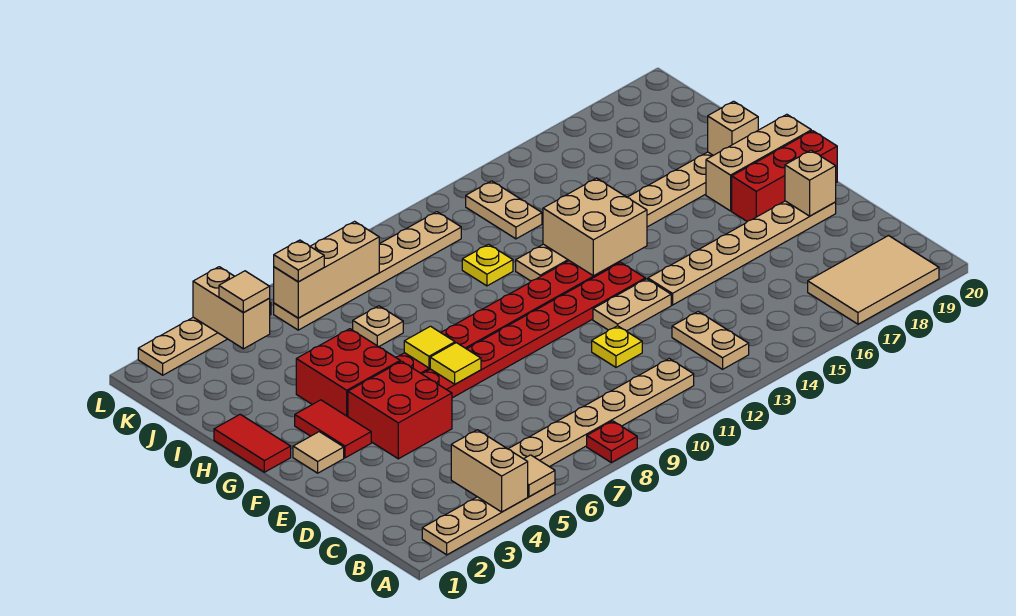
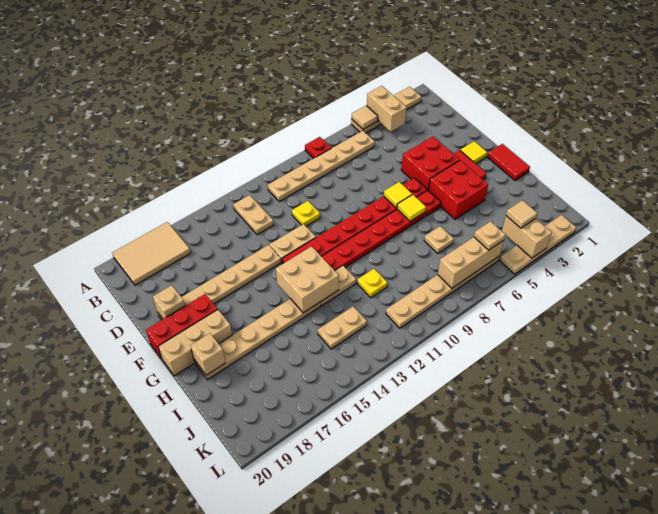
tan 1x1 tile [293,432,344,473] -> yellow 1x1 tile [460,141,487,164]
tan 1x2 plate [466,181,542,239] -> tan 1x2 plate turned to [318,307,367,349]

